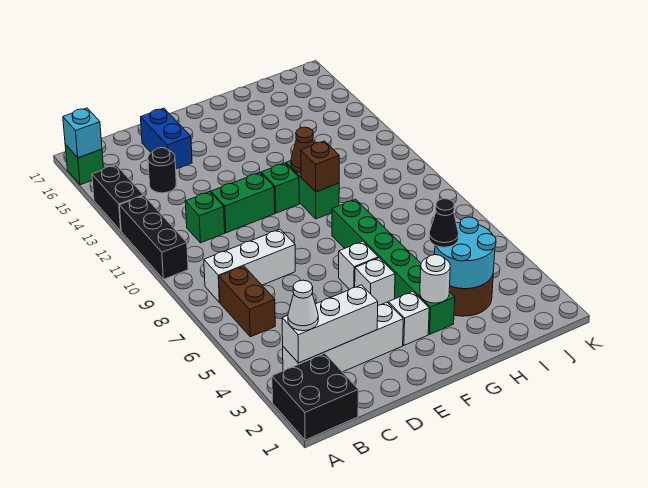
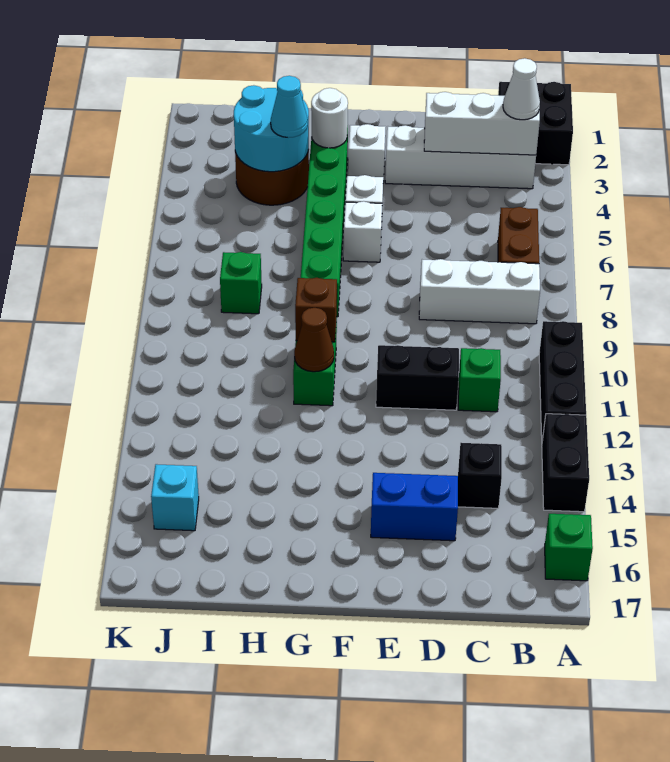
cyan 1x1 brick [63,108,102,158] -> cyan 1x1 brick moved to [151,464,199,531]
black 1x1 round brick [148,148,176,193] -> black 1x1 brick [458,443,502,508]
green 1x2 brick [211,173,275,233] -> black 1x2 brick [376,345,459,410]
blue 1x2 brick [141,108,192,169] -> blue 1x2 brick turned to [371,473,458,541]
green 1x1 brick [261,163,299,213] -> green 1x1 brick moved to [220,252,262,314]
black 1x1 cone [429,199,459,247] -> cyan 1x1 cone [271,76,308,138]

